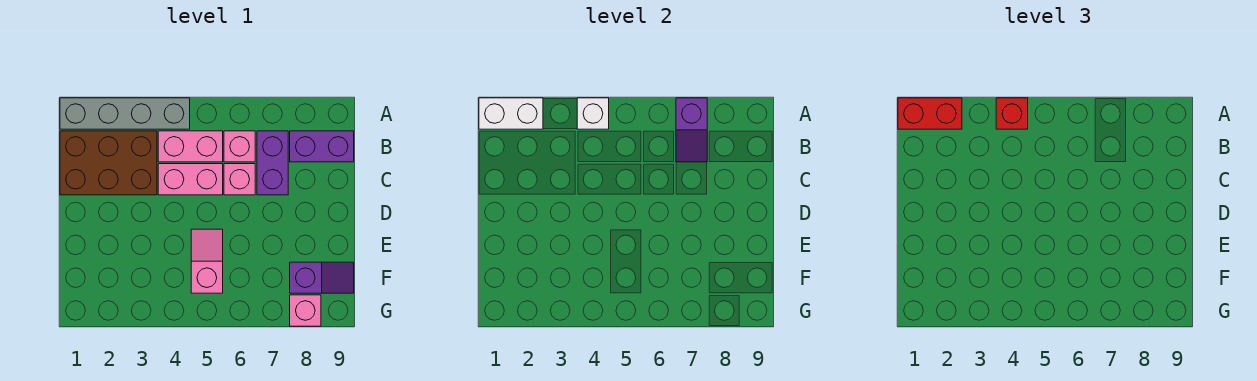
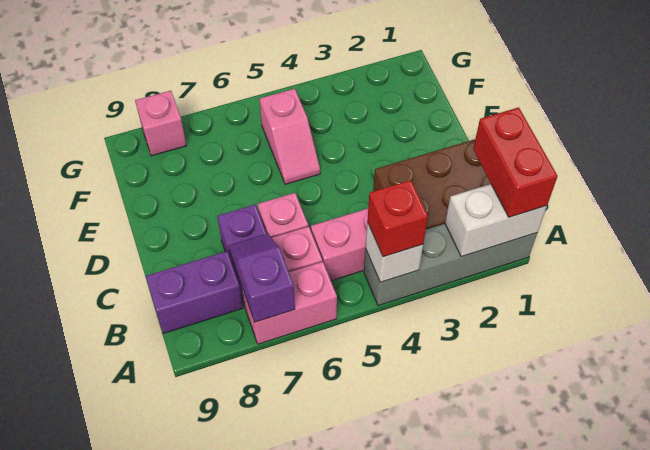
red 1x2 brick [898,98,962,129] -> red 1x2 brick turned to [473,107,558,217]
pink 1x2 brick [158,164,223,195] -> pink 1x2 brick moved to [242,262,337,344]
purple 1x2 slope [290,262,354,293] -> none

